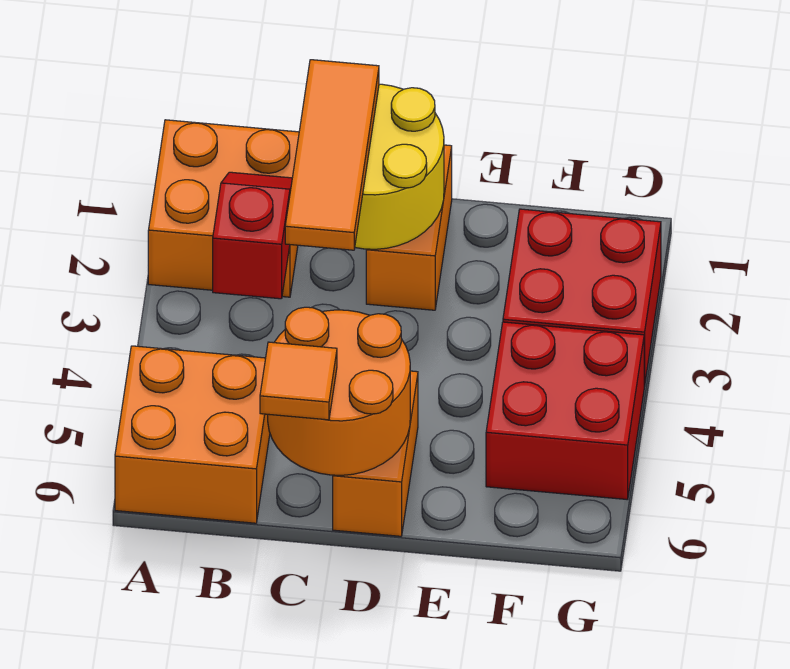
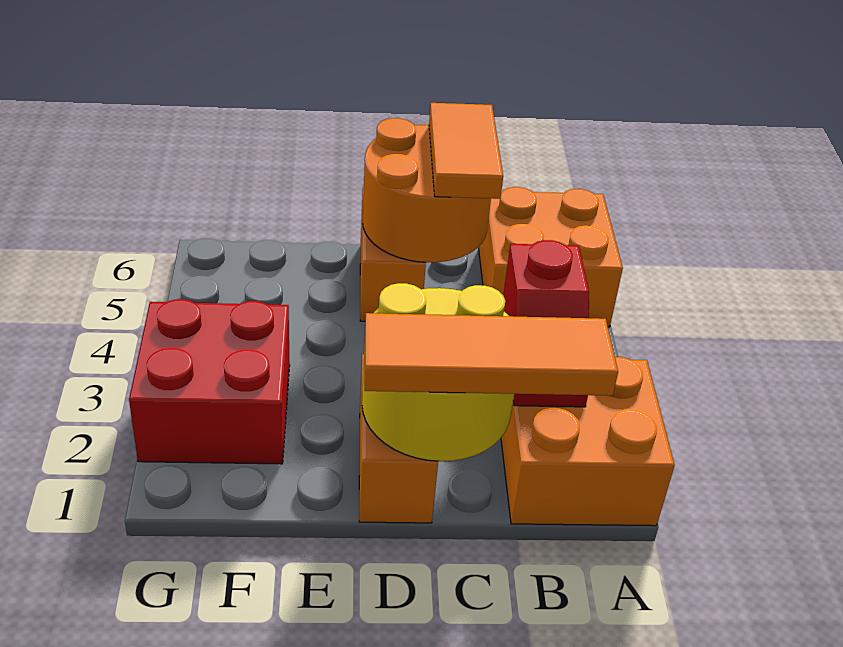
orange 1x3 tile [285,60,379,250] -> orange 1x3 tile turned to [365,313,618,396]
orange 1x1 tile [260,342,337,420] -> orange 1x2 tile [429,103,503,199]
red 2x2 brick [486,322,644,500] -> none

